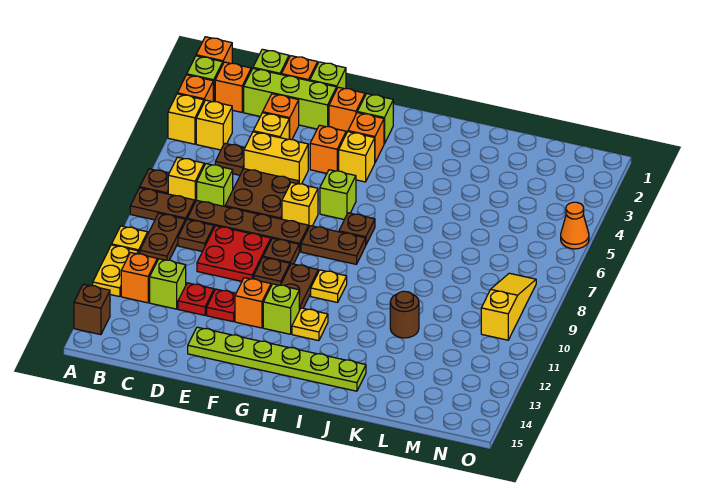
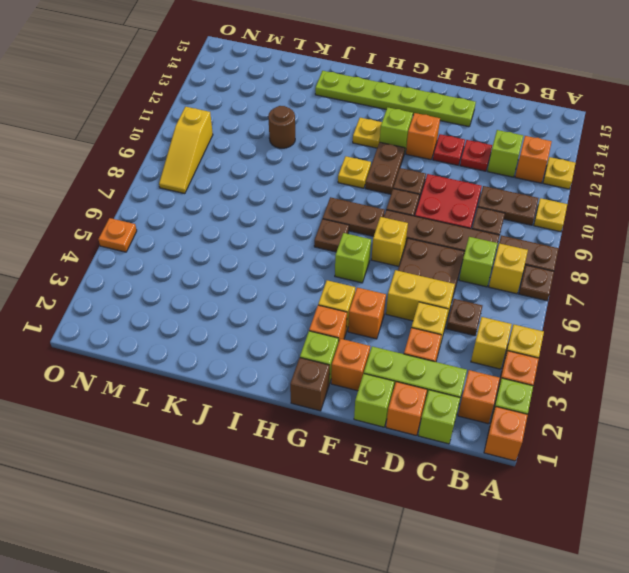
yellow 1x2 plate [93,245,138,297] -> yellow 1x1 plate [543,157,575,189]
brown 1x1 brick [74,284,110,335] -> brown 1x1 brick moved to [290,358,330,411]
brown 1x2 plate [140,213,185,261] -> brown 1x2 plate turned to [478,186,539,225]
orange 1x1 cone [561,202,589,249] -> orange 1x1 plate [98,218,137,252]

